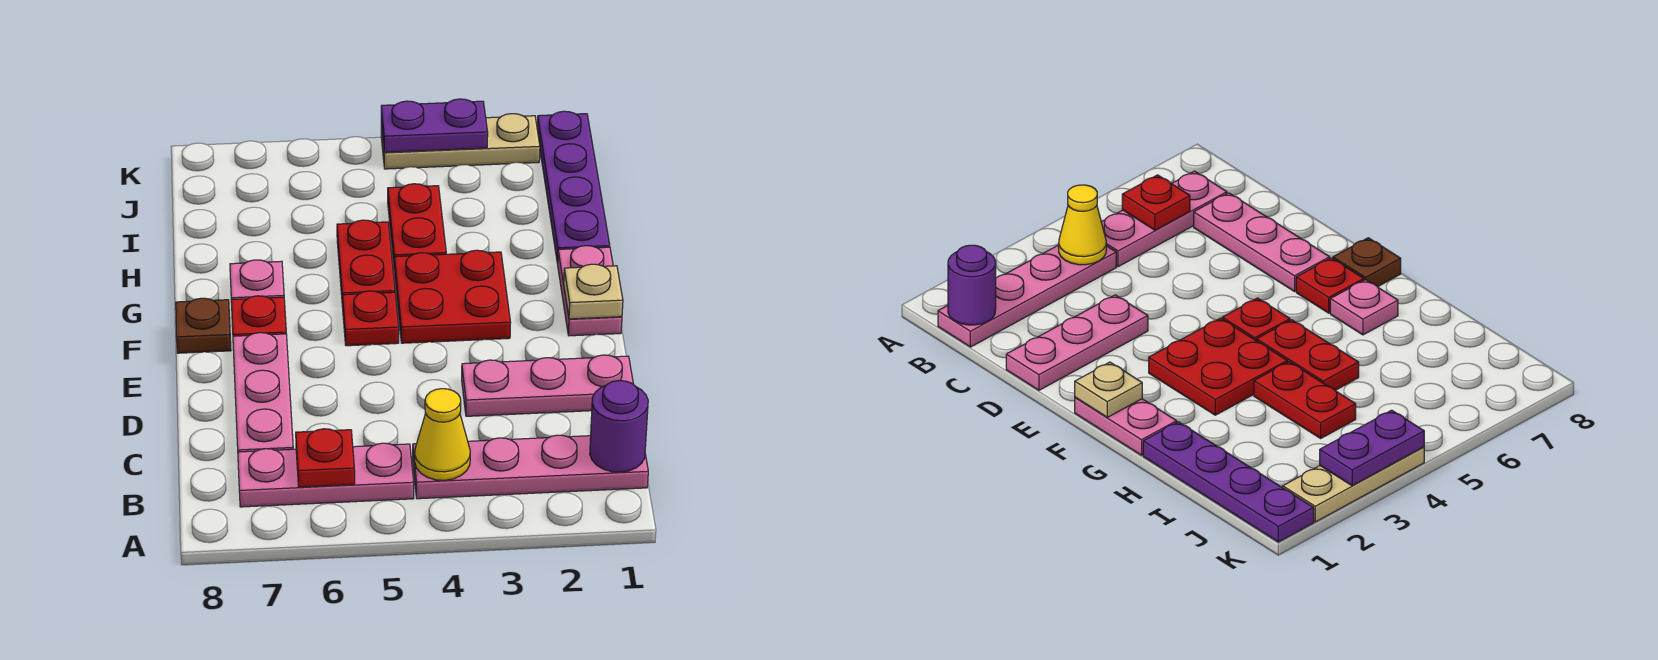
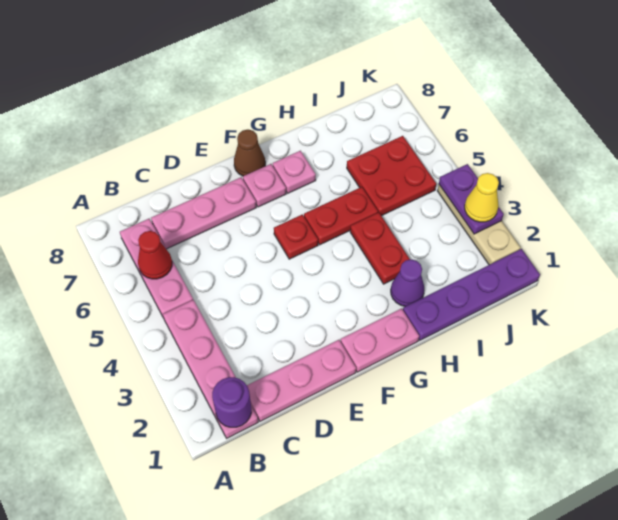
yellow 1x1 cone [415,389,470,480] -> yellow 1x1 cone moved to [465,173,499,222]
red 1x1 plate [296,429,355,487] -> red 1x1 cone [138,231,172,279]
pink 1x3 plate [462,355,634,416] -> pink 1x3 plate turned to [247,340,356,421]
tan 1x1 plate [564,264,623,319] -> none
red 2x2 plate [394,250,511,343] -> red 2x2 plate moved to [347,136,436,216]
red 1x1 plate [231,296,286,336] -> pink 1x1 plate [243,164,286,207]
brown 1x1 plate [176,298,231,353] -> brown 1x1 cone [234,130,265,176]
none -> purple 1x1 cone [391,259,424,306]
red 1x2 plate [388,184,446,271] -> red 1x2 plate turned to [350,212,410,284]

